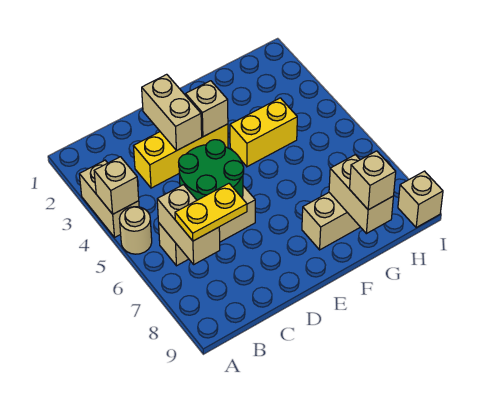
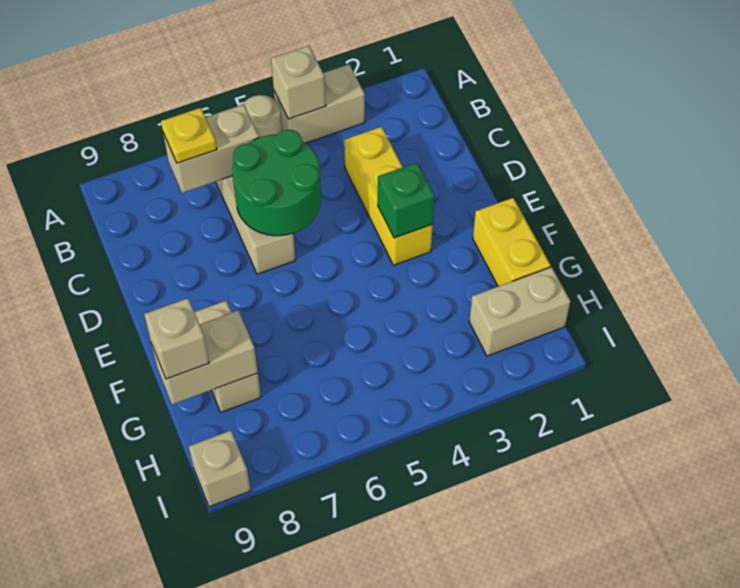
yellow 1x2 plate [175,184,247,241] -> yellow 1x1 plate [161,108,217,163]
tan 1x2 brick [142,74,202,151] -> tan 1x2 brick moved to [469,267,570,356]
tan 1x1 brick [186,81,228,137] -> green 1x1 brick [378,163,434,238]
yellow 1x2 brick [230,98,297,167] -> yellow 1x2 brick moved to [473,198,551,286]

